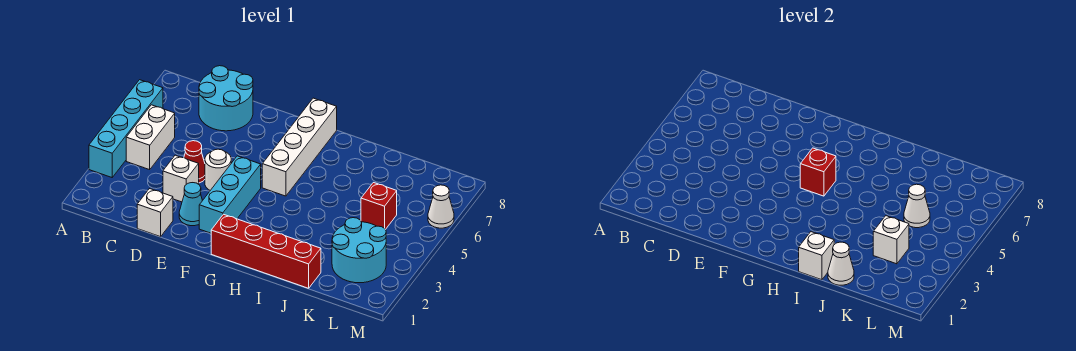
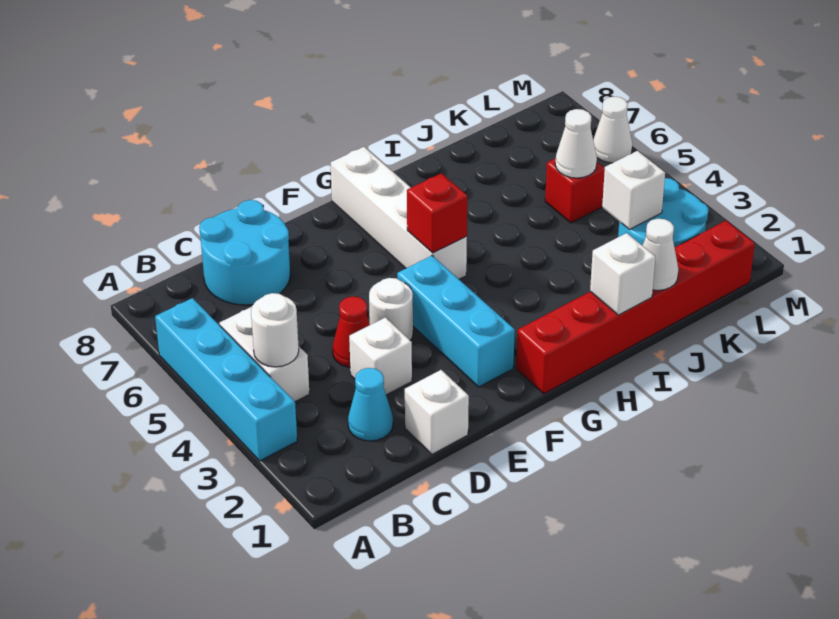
none -> white 1x1 round brick [251,293,299,367]
cyan 1x1 cone [179,183,202,226] -> cyan 1x1 cone moved to [348,368,393,441]
red 1x4 brick [211,214,321,288] -> red 1x6 brick [516,221,755,394]

